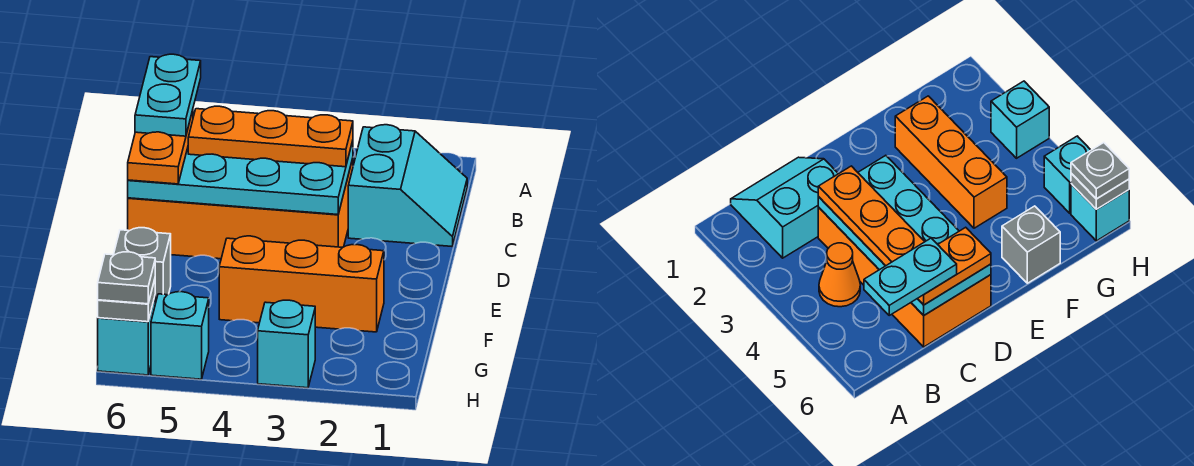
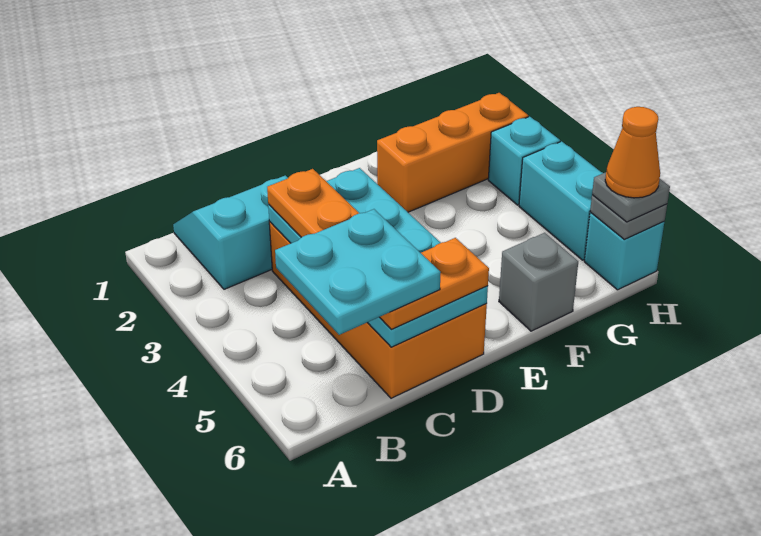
orange 1x1 cone [819,243,860,307] -> orange 1x1 cone moved to [605,107,660,198]
cyan 1x2 plate [135,54,201,136] -> cyan 2x2 plate [275,209,441,335]
orange 1x3 brick [219,236,384,332] -> orange 1x3 brick turned to [377,93,528,212]
cyan 1x1 brick [151,292,209,379] -> cyan 1x2 brick [519,141,603,260]

